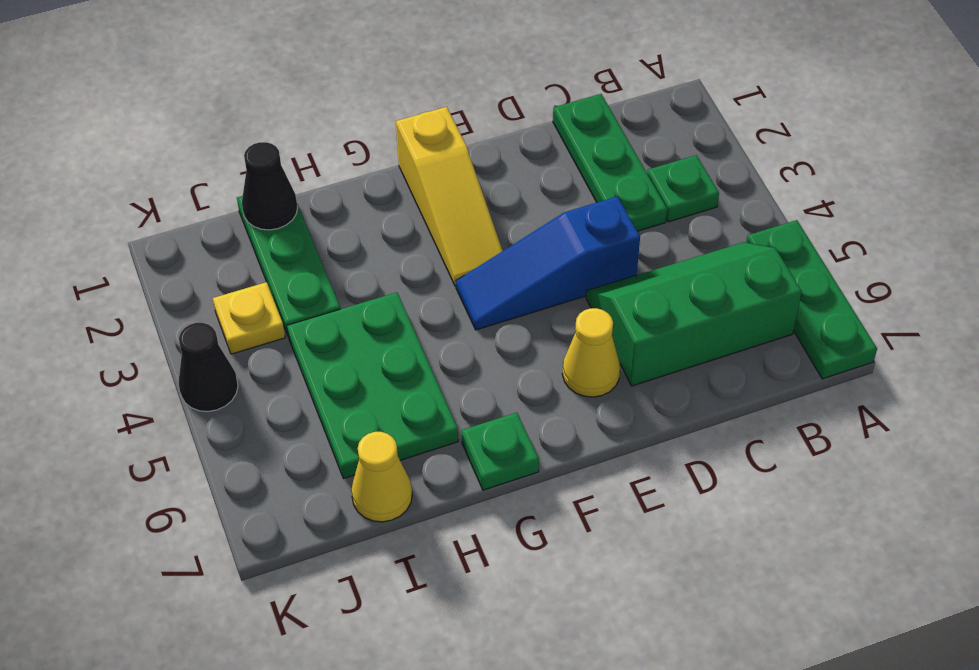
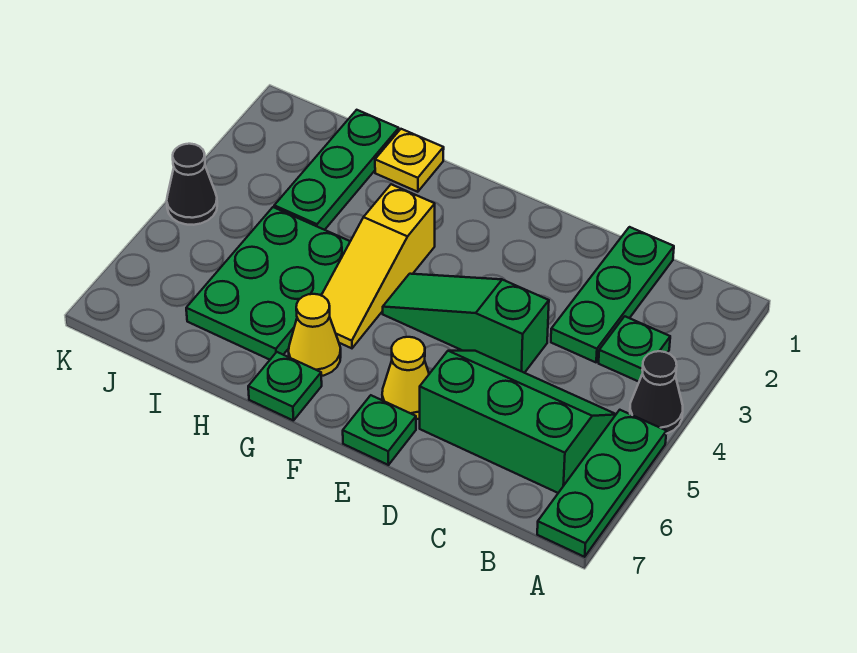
blue 1x3 slope [456,196,640,330] -> green 1x3 slope [383,274,549,373]
none -> green 1x1 plate [343,395,416,465]
yellow 1x3 slope [396,107,503,286] -> yellow 1x3 slope moved to [321,184,435,348]
black 1x1 cone [242,142,298,230] -> black 1x1 cone moved to [630,351,683,434]
yellow 1x1 cone [351,432,412,522] -> yellow 1x1 cone moved to [289,294,341,376]
yellow 1x1 plate [213,282,285,354] -> yellow 1x1 plate moved to [375,129,444,192]

